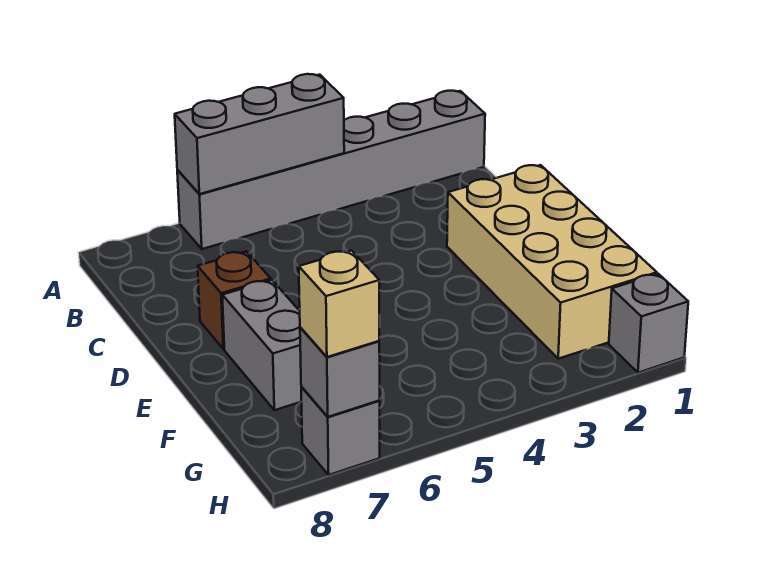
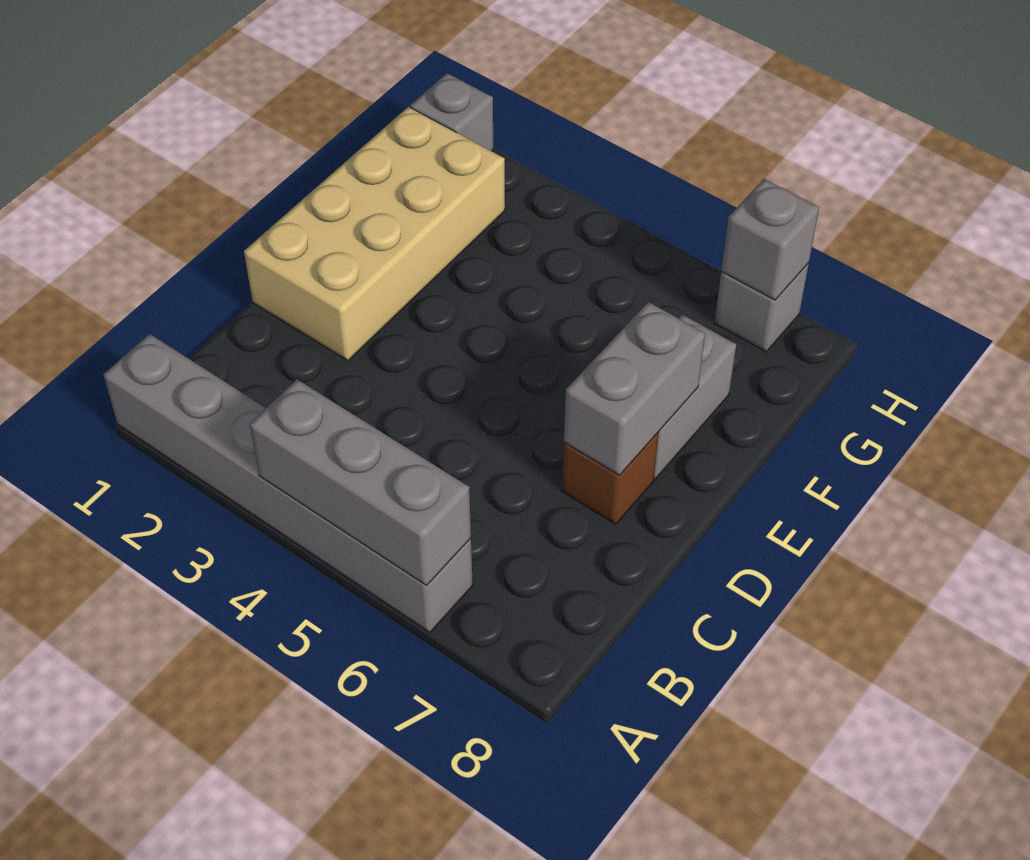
none -> grey 1x2 brick [564,302,705,475]
tan 1x1 brick [299,251,379,357] -> none

